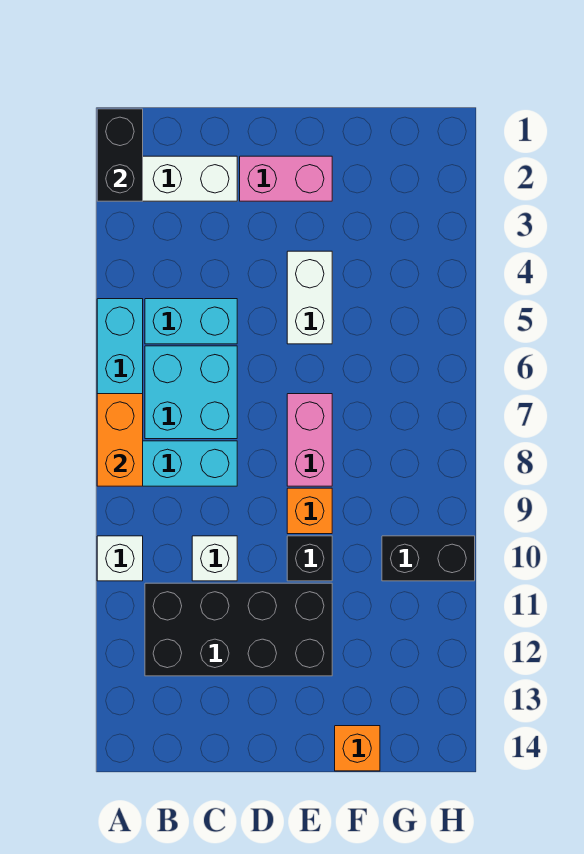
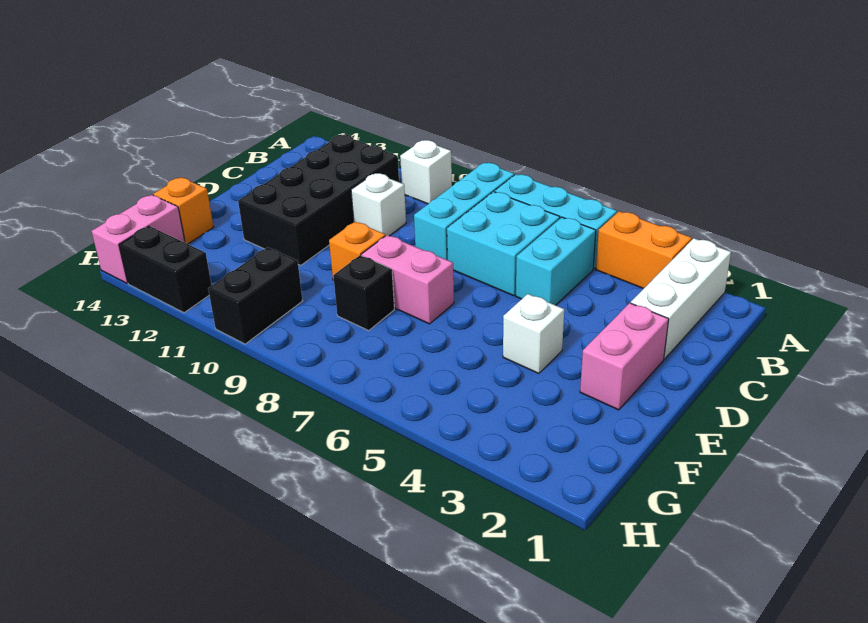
black 1x2 brick [97,109,143,201] -> black 1x2 brick moved to [119,226,212,313]
orange 1x2 brick [97,394,143,486] -> orange 1x2 brick moved to [596,211,692,289]
white 1x2 brick [287,251,332,344] -> white 1x1 brick [503,294,564,374]
black 1x1 brick [287,536,332,581] -> black 1x1 brick moved to [333,255,394,331]
none -> pink 1x2 brick [92,195,185,283]

